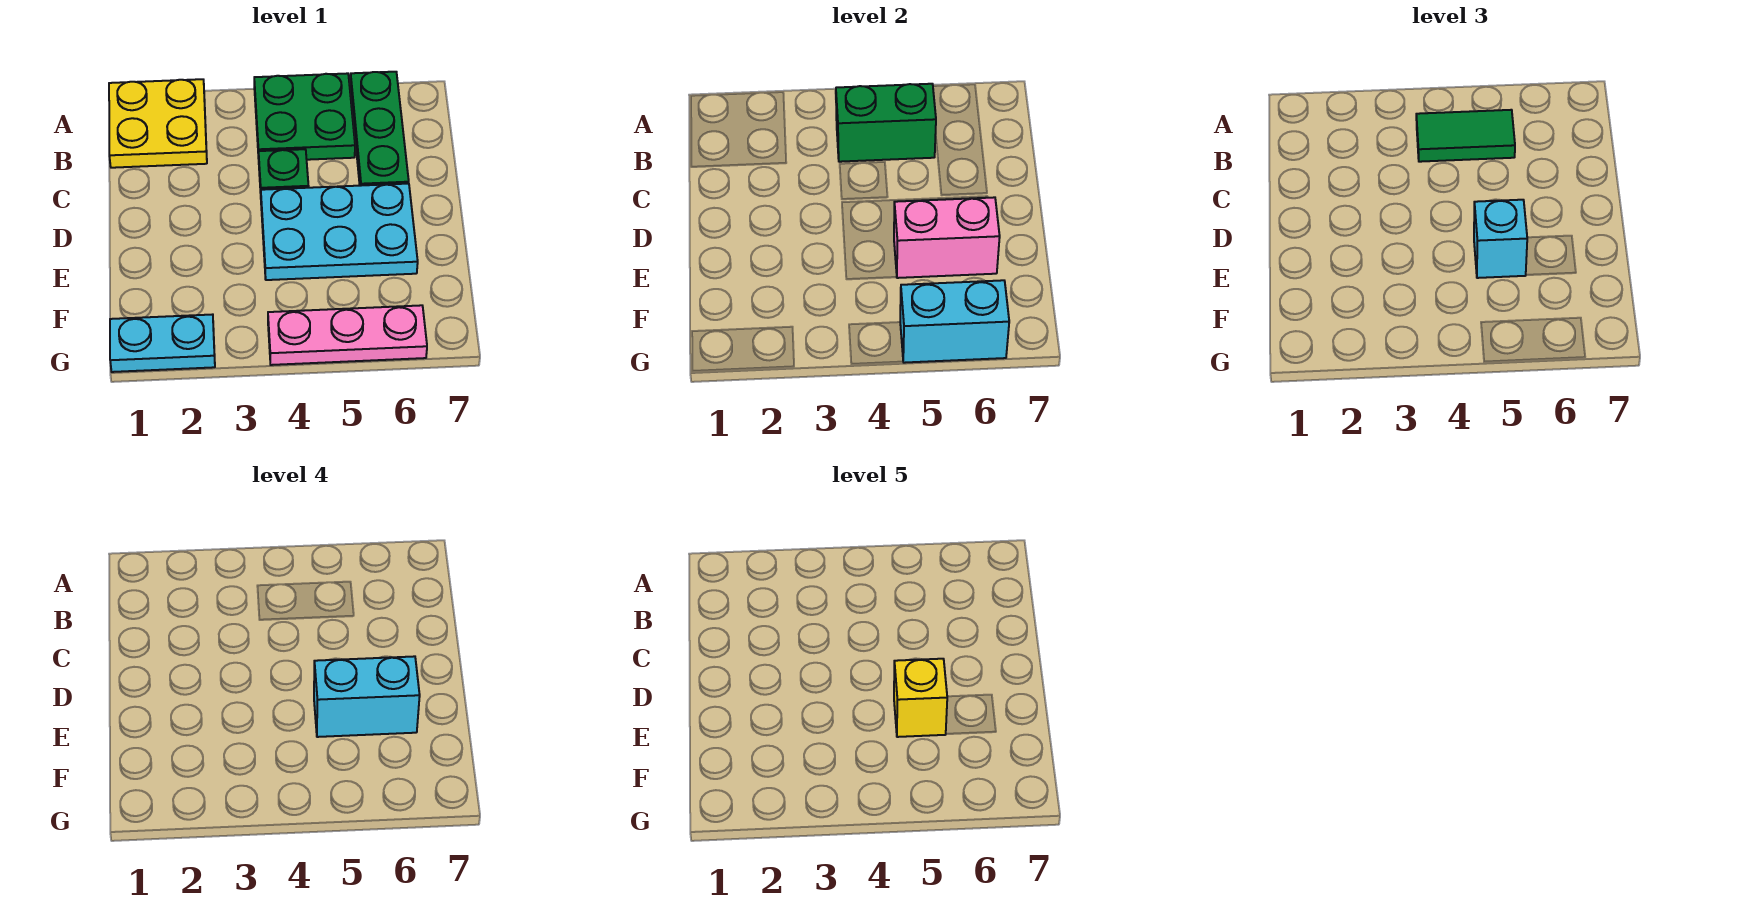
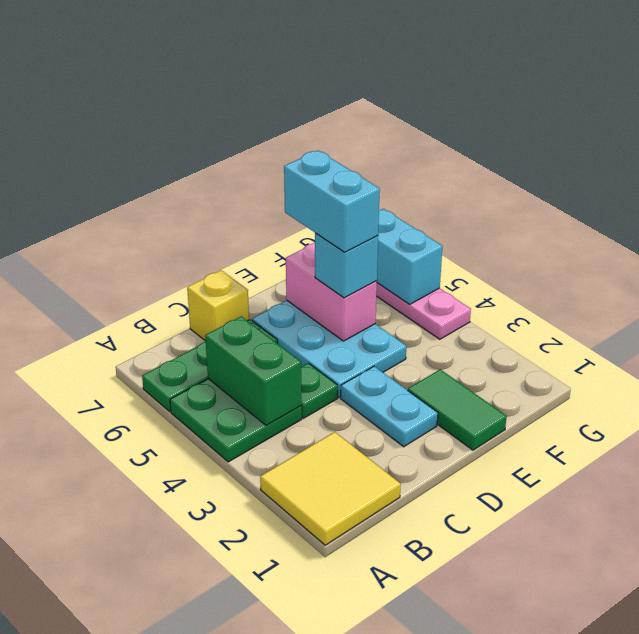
yellow 2x2 plate [109,79,207,168] -> yellow 2x2 tile [260,432,401,545]
green 1x2 tile [1416,110,1515,162] -> green 1x2 tile moved to [408,370,507,450]
yellow 1x1 brick [894,659,947,737] -> yellow 1x1 brick moved to [187,270,249,341]
cyan 1x2 plate [110,314,215,372] -> cyan 1x2 plate moved to [341,366,438,447]

